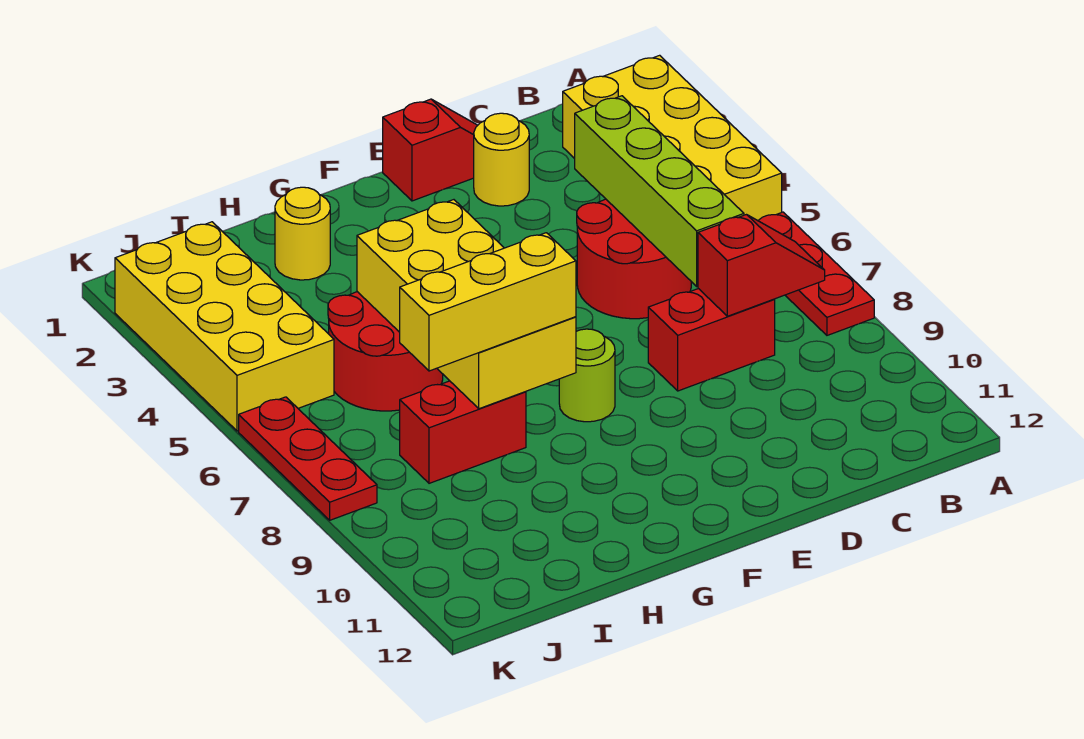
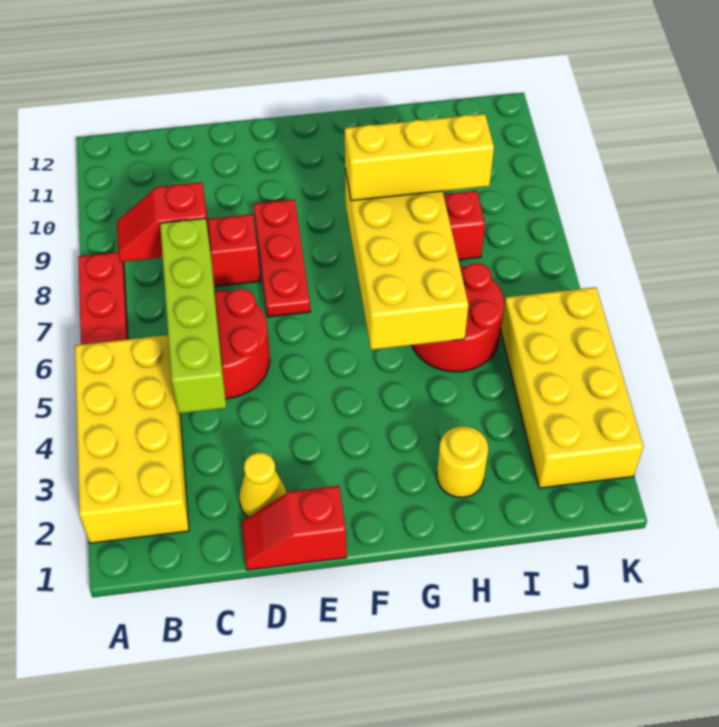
yellow 1x1 round brick [474,113,529,206] -> yellow 1x1 cone [239,453,287,517]
lime 1x1 round brick [559,329,615,422] -> none
red 1x3 plate [239,397,377,520] -> red 1x3 plate moved to [254,199,310,317]

